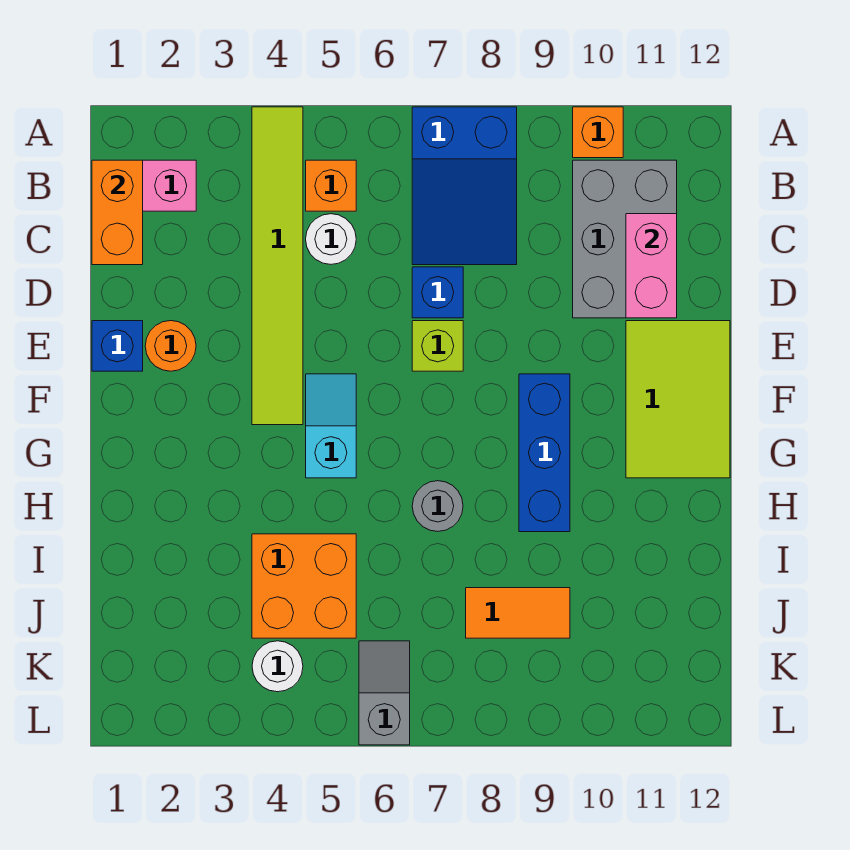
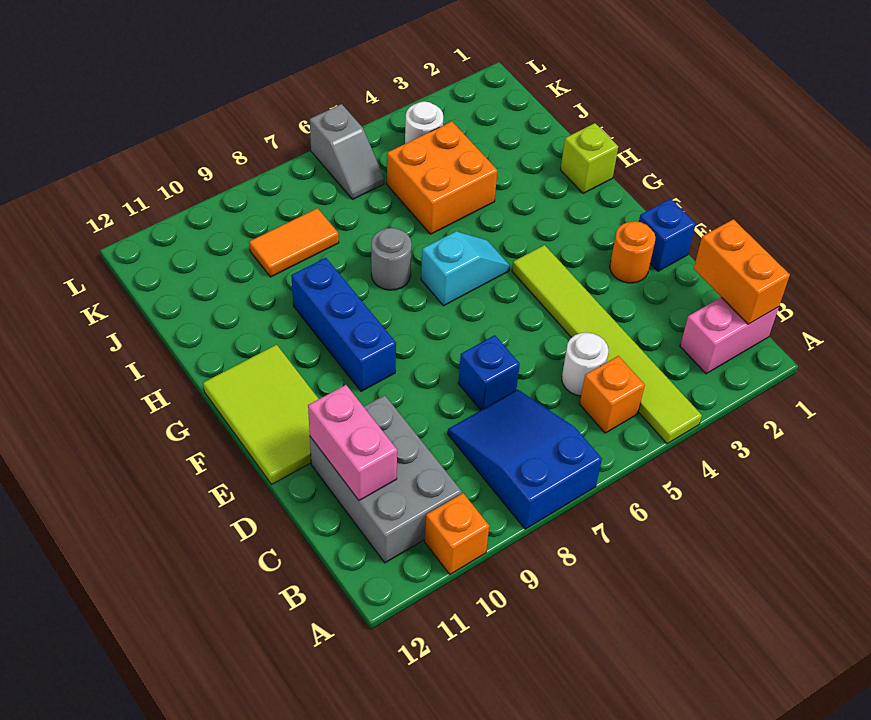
lime 1x1 brick [412,321,463,371] -> lime 1x1 brick moved to [561,123,618,194]
cyan 1x2 slope [306,374,356,478] -> cyan 1x2 slope turned to [421,231,510,306]

